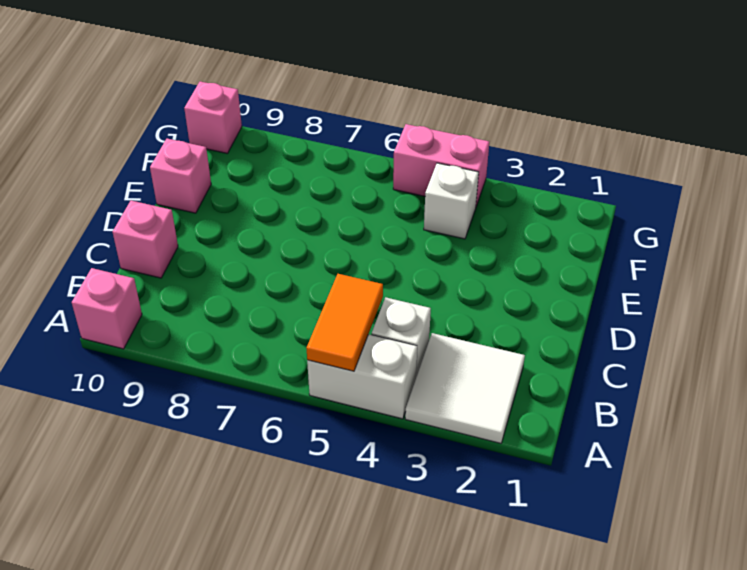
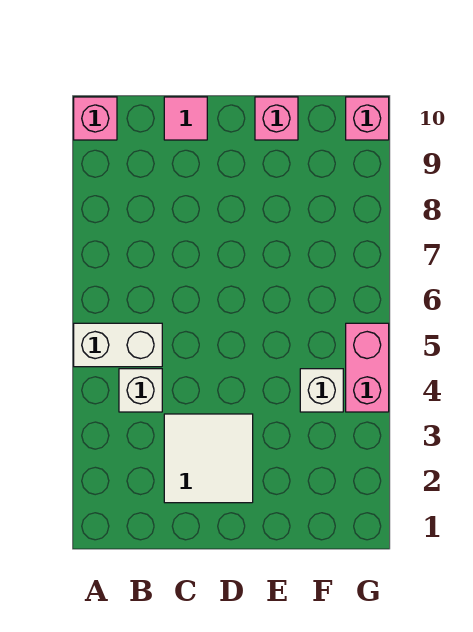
white 2x2 tile [405,333,525,443] -> white 2x2 tile moved to [164,414,253,503]
white 1x2 brick [307,334,417,419] -> white 1x2 brick turned to [74,323,162,367]
orange 1x2 tile [306,274,383,371] -> none
pink 1x1 brick [113,201,178,278] -> pink 1x1 tile [164,97,207,140]

